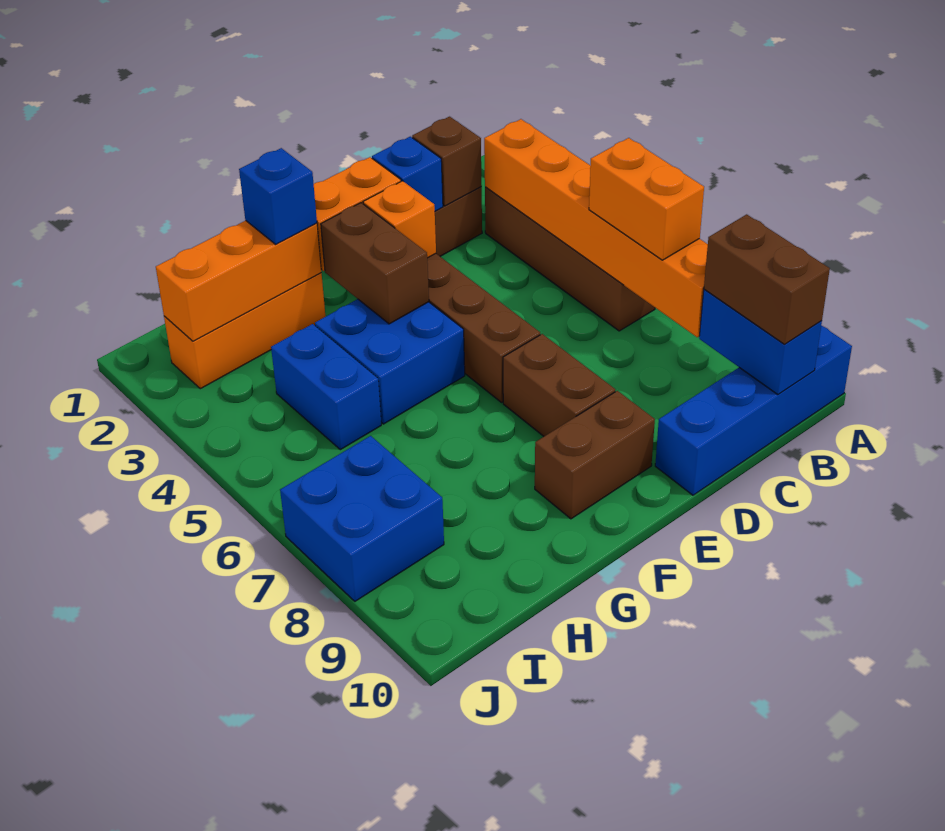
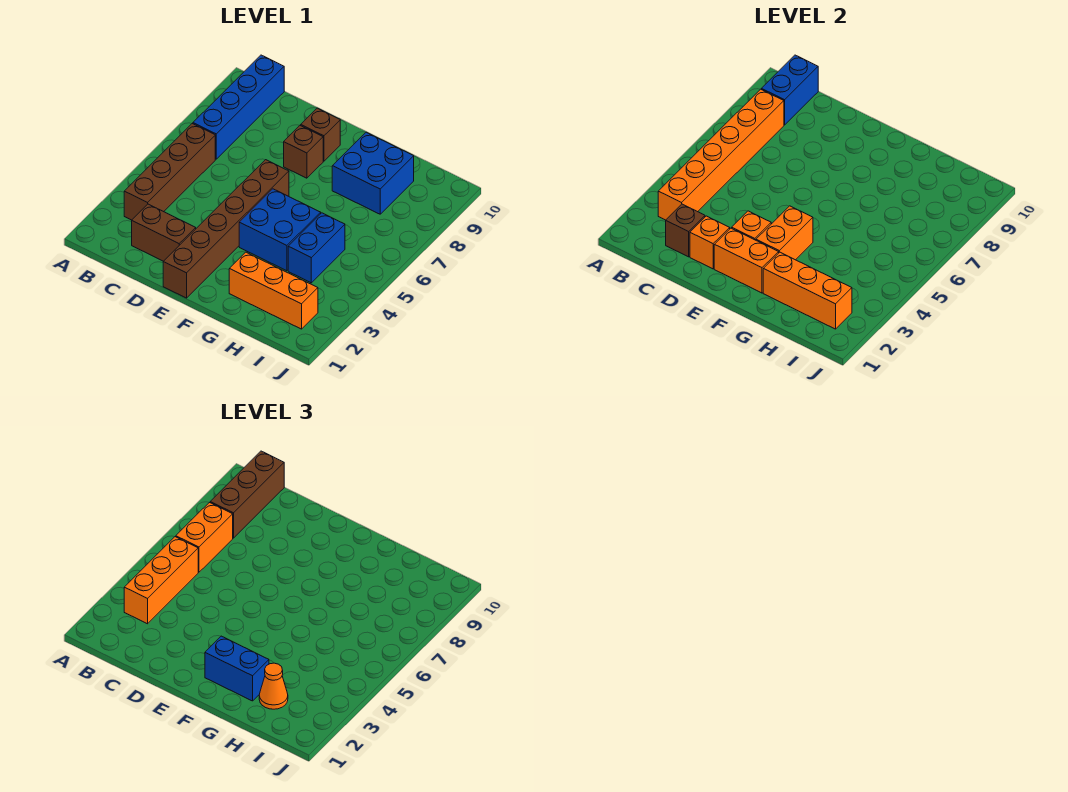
blue 1x4 brick [655,325,852,495] -> blue 1x4 brick turned to [193,55,284,159]
none -> orange 1x3 brick [124,537,198,624]
brown 1x2 brick [704,214,830,344] -> brown 1x3 brick [210,451,284,538]
blue 1x1 brick [372,137,443,211] -> orange 1x1 brick [690,216,730,269]
brown 1x2 brick [503,334,615,436] -> brown 1x1 brick [284,125,323,178]
brown 1x2 brick [535,391,655,519] -> brown 1x1 brick [301,108,340,161]
brown 1x2 brick [321,203,429,324] -> orange 1x2 brick [756,206,813,260]
blue 1x1 brick [239,148,317,244] -> blue 1x2 brick [205,636,269,701]
none -> orange 1x1 cone [259,663,288,709]
blue 2x2 brick [280,436,444,601] -> blue 2x2 brick moved to [332,132,414,214]

